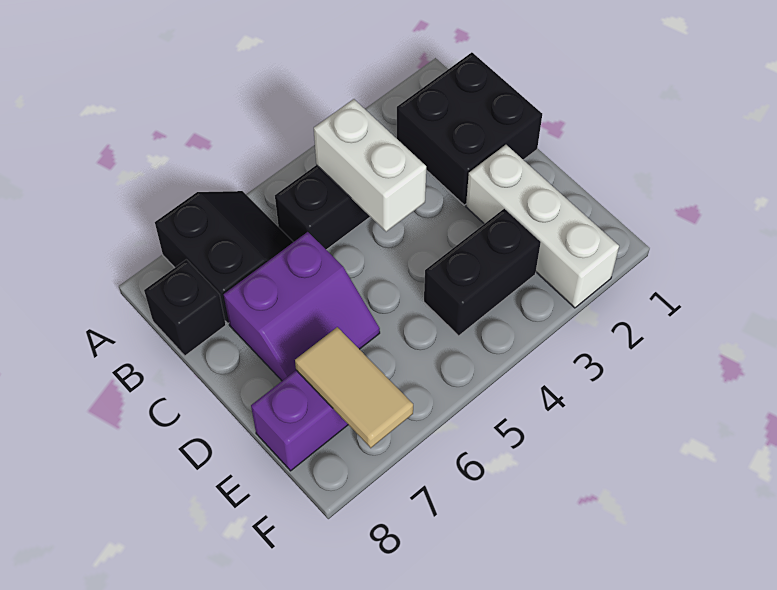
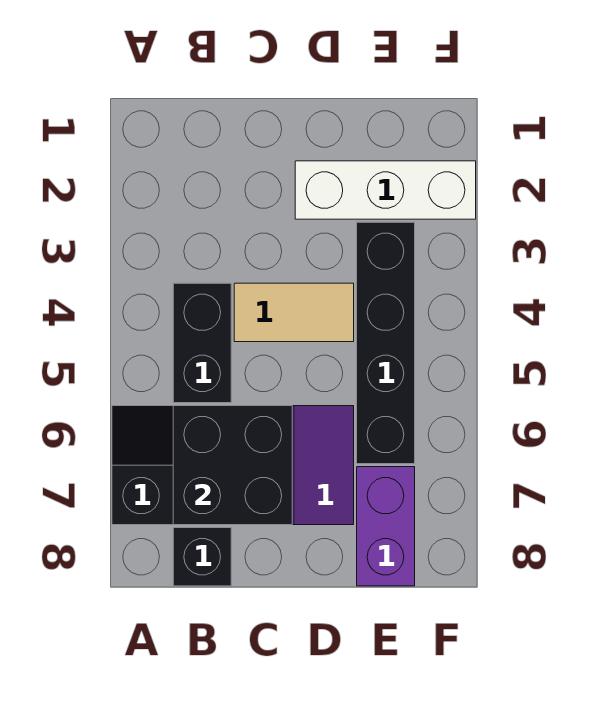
black 2x2 brick [397,52,542,205] -> black 2x2 brick moved to [173,406,292,525]
white 1x2 brick [314,99,426,232] -> none
black 1x2 brick [424,209,541,336] -> black 1x4 brick [357,222,415,464]
tan 1x2 tile [295,327,413,448] -> tan 1x2 tile moved to [234,283,354,342]

